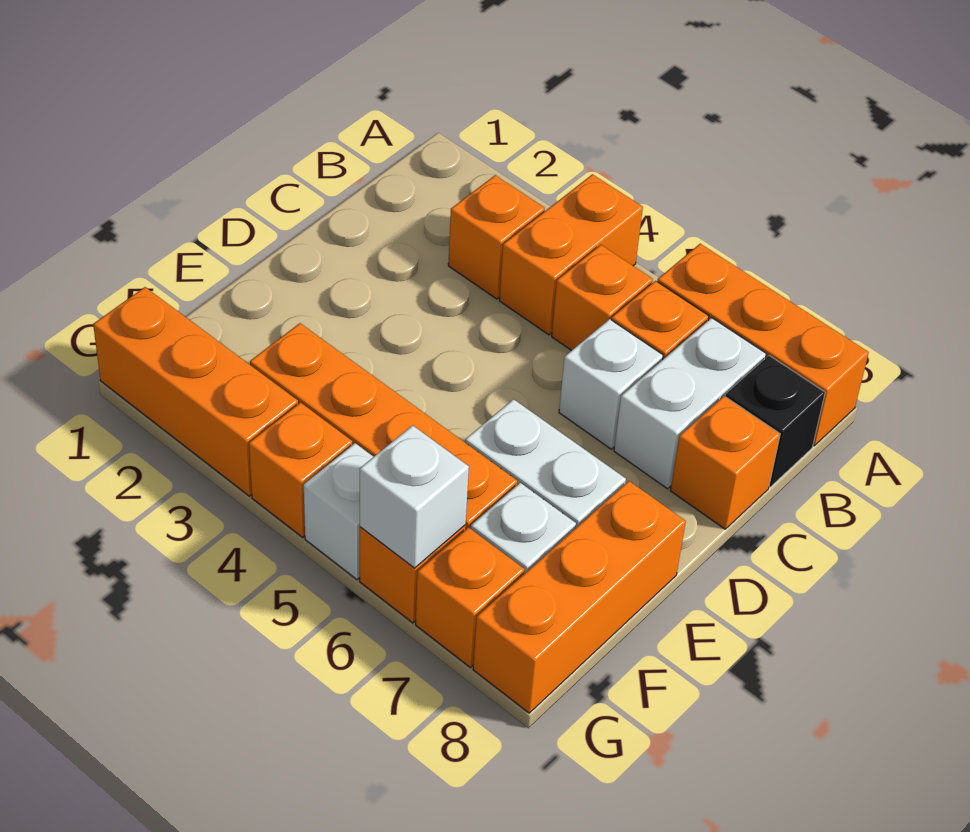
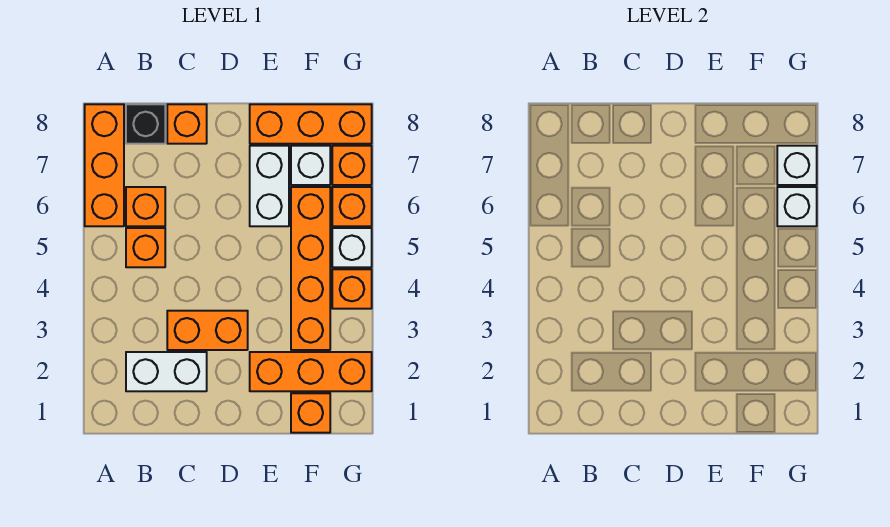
orange 1x2 brick [499,174,643,335] -> orange 1x2 brick moved to [167,311,248,350]
orange 1x1 brick [448,175,545,299] -> orange 1x1 brick moved to [291,393,330,433]
white 1x2 brick [614,318,766,489] -> white 1x2 brick moved to [126,352,207,391]
white 1x1 brick [559,319,663,449] -> white 1x1 brick moved to [777,146,817,185]
orange 1x3 brick [93,287,298,496] -> orange 1x3 brick turned to [250,352,372,391]

